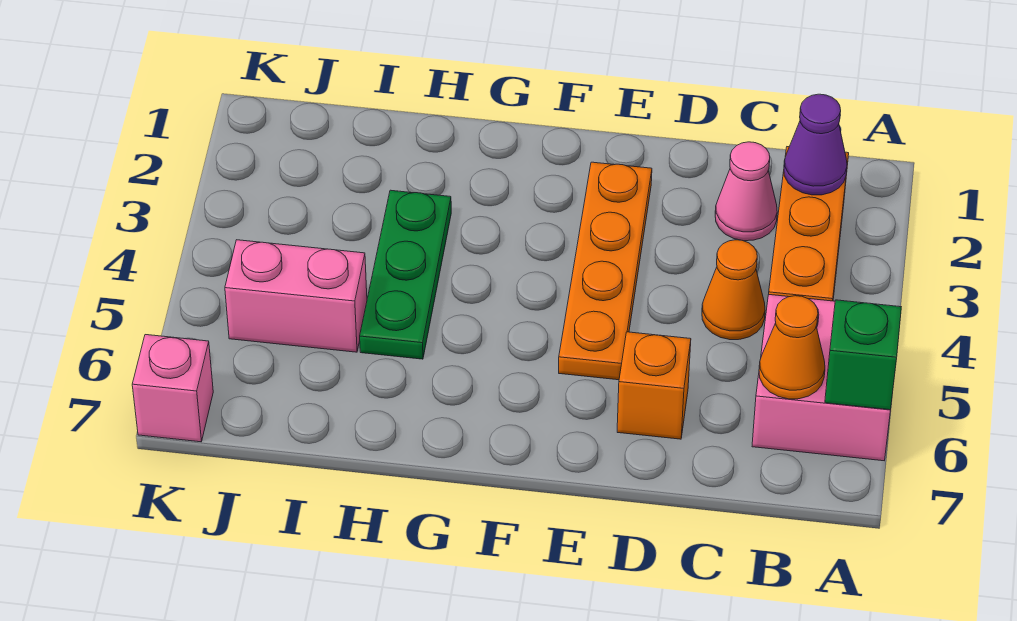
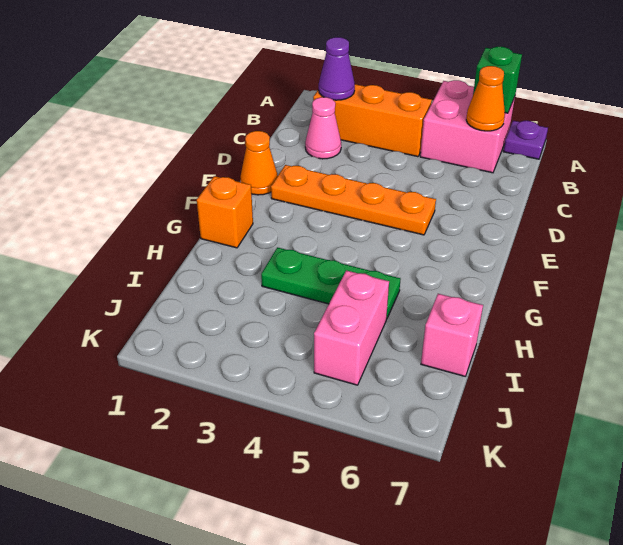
none -> purple 1x1 plate [503,121,548,159]
orange 1x1 cone [702,240,765,340] -> orange 1x1 cone moved to [240,131,278,195]
orange 1x1 brick [617,332,691,439] -> orange 1x1 brick moved to [197,176,253,248]
pink 1x1 brick [132,335,213,442] -> pink 1x1 brick moved to [421,294,483,376]

